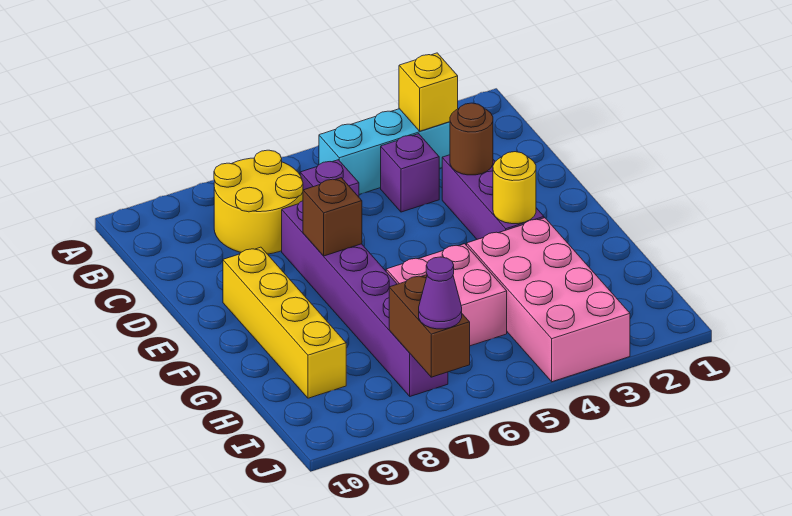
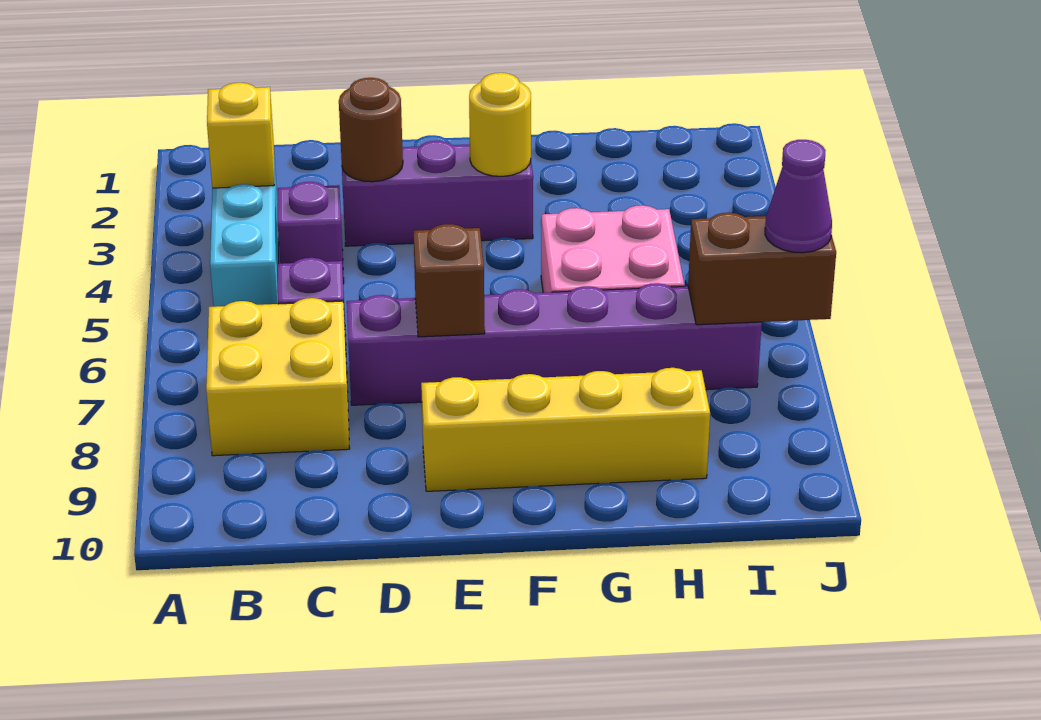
yellow 2x2 round brick [214,150,303,254] -> yellow 2x2 brick [206,298,350,456]
pink 2x4 brick [467,218,630,382] -> none

